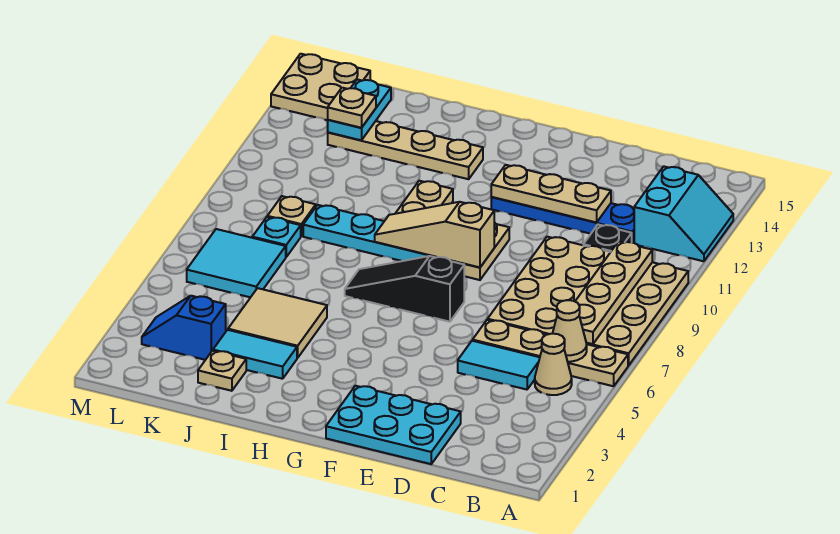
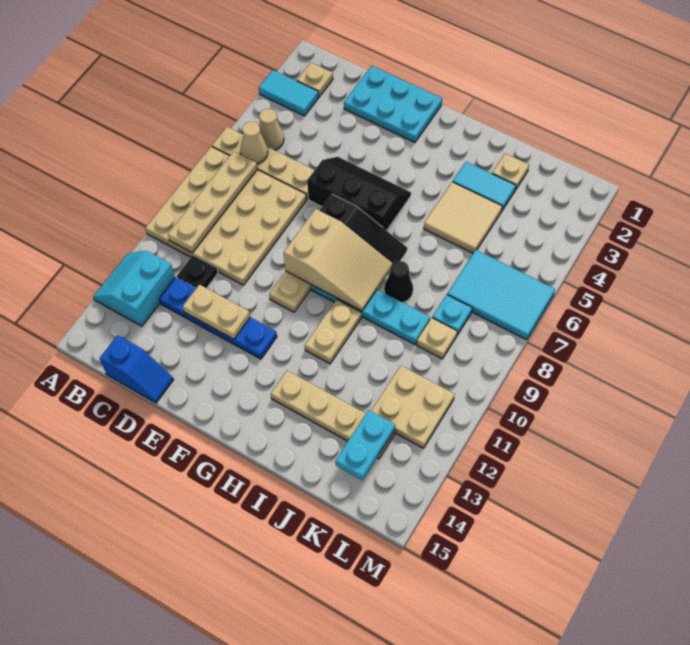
cyan 1x2 tile [458,341,540,390] -> cyan 1x2 tile moved to [259,70,319,116]
tan 1x3 plate [491,165,611,222] -> tan 1x2 plate [183,285,250,339]
none -> black 2x3 slope [307,157,411,231]
tan 1x3 slope [375,202,494,267] -> tan 2x3 slope [284,209,392,311]
none -> black 1x1 cone [384,261,413,302]
blue 1x2 slope [142,296,226,360] -> blue 1x2 slope moved to [100,335,173,403]
cyan 2x2 tile [187,229,286,297] -> cyan 2x3 tile [447,250,555,340]
tan 1x1 plate [328,88,376,128] -> tan 1x1 plate moved to [297,62,333,97]
tan 2x2 plate [271,54,370,120] -> tan 2x2 plate moved to [371,366,455,448]

